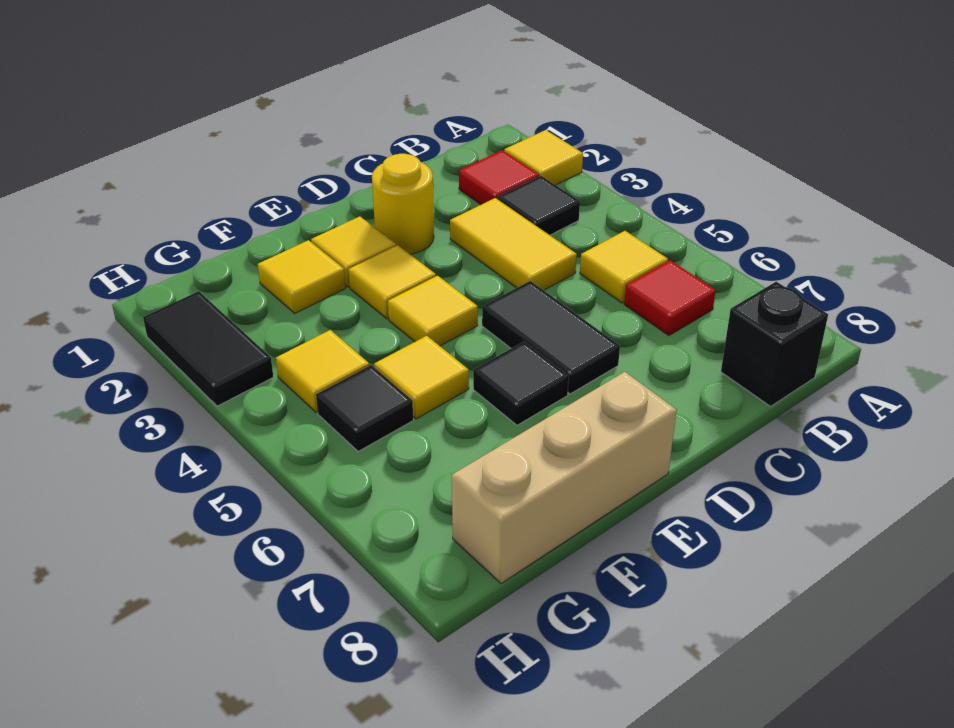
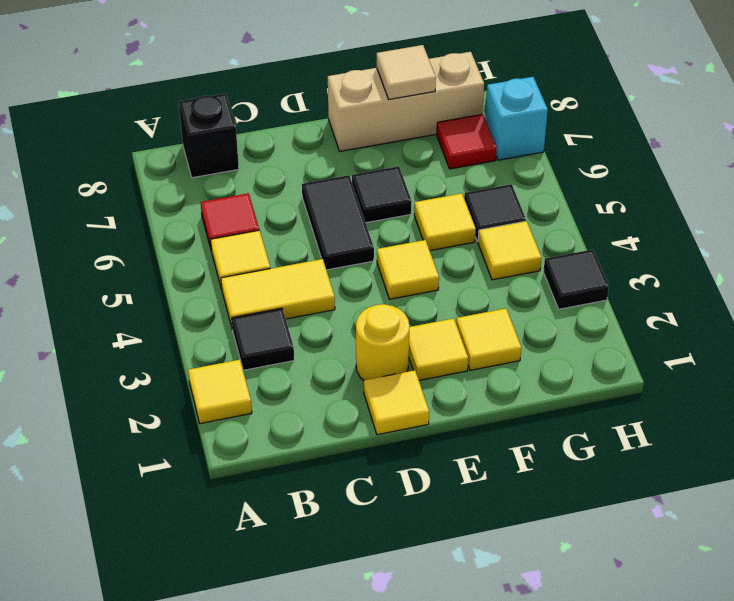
red 1x1 tile [459,150,539,205] -> red 1x1 tile moved to [437,114,497,169]
yellow 1x2 tile [450,198,577,290] -> yellow 1x2 tile turned to [221,259,335,327]
yellow 1x1 tile [348,245,436,319] -> yellow 1x1 tile moved to [364,370,429,435]
none -> tan 1x1 tile [377,45,436,99]
black 1x2 tile [143,291,273,406] -> black 1x1 tile [543,250,609,309]
none -> cyan 1x1 brick [485,77,548,160]

